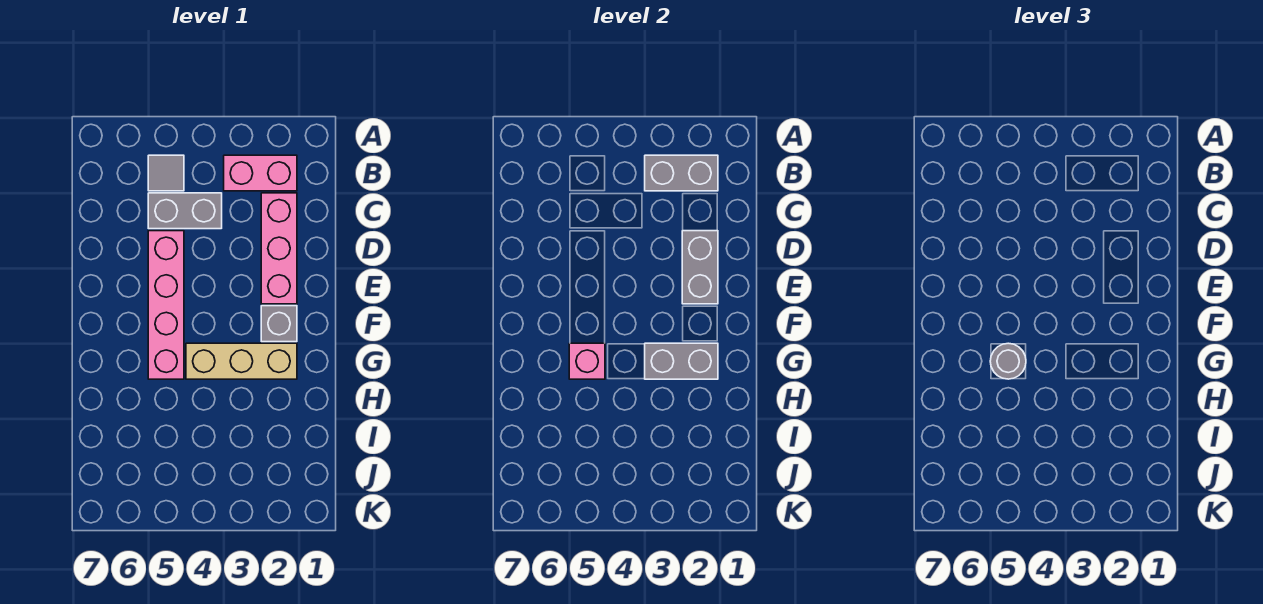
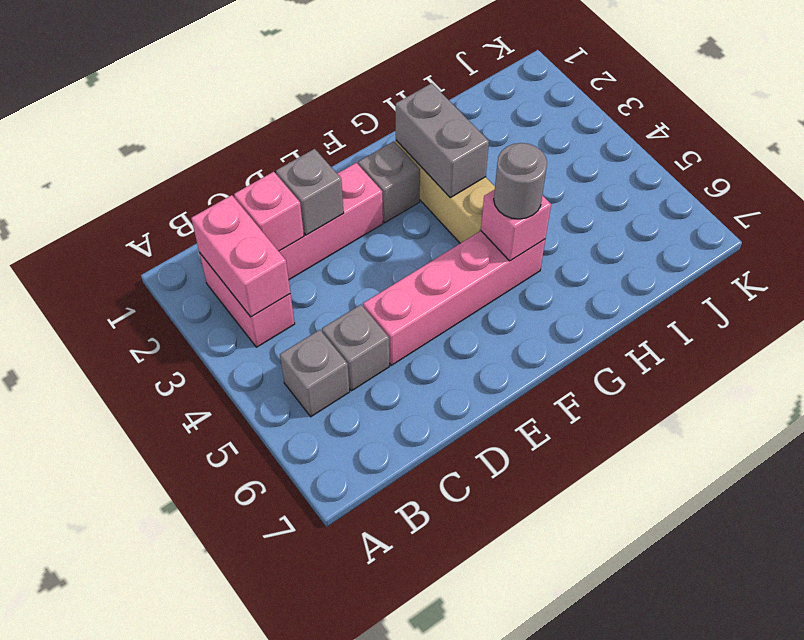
grey 1x2 brick [645,155,718,191] -> pink 1x2 brick [191,195,290,317]
grey 1x1 tile [148,155,184,191] -> grey 1x1 brick [280,330,350,417]
none -> pink 1x1 brick [234,172,304,251]
grey 1x2 brick [148,193,222,229] -> grey 1x1 brick [322,305,390,391]
grey 1x2 brick [682,231,718,304] -> grey 1x1 brick [276,149,344,235]

